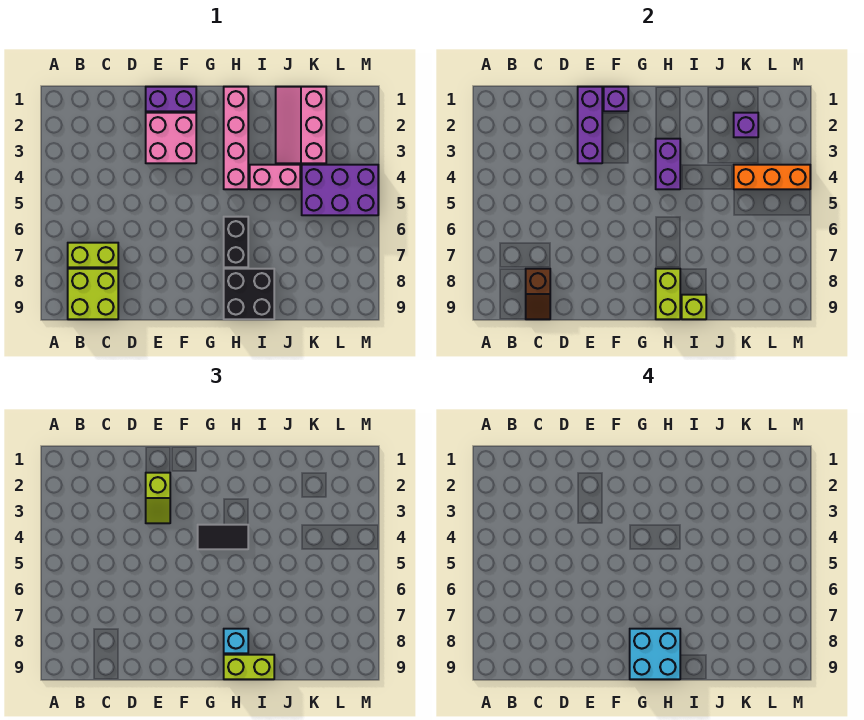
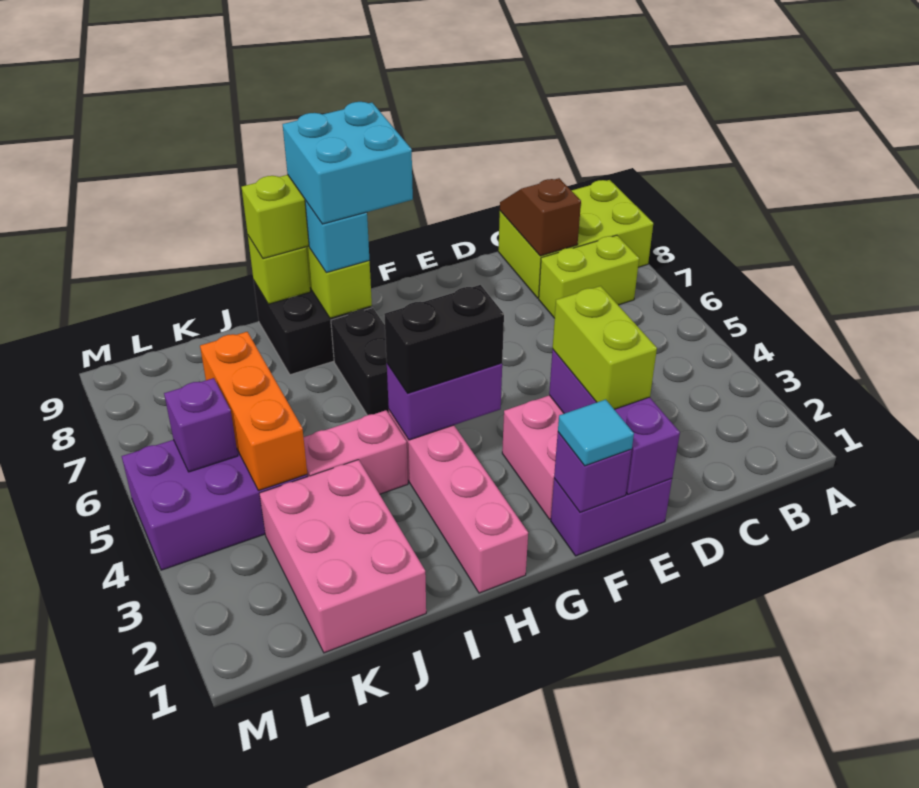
lime 2x2 brick [68,269,118,319] -> lime 2x3 brick [498,180,653,298]
lime 1x2 slope [146,473,170,523] -> lime 1x2 brick [553,286,657,409]
none -> cyan 1x1 tile [558,399,634,466]
black 1x2 tile [198,525,248,549] -> black 1x2 brick [384,285,504,393]
purple 1x2 brick [656,139,680,189] -> purple 1x2 brick turned to [387,363,502,440]
pink 2x3 slope [276,87,326,163] -> pink 2x3 brick [259,460,426,653]
purple 1x1 brick [734,113,758,137] -> purple 1x1 brick moved to [164,378,238,472]
orange 1x3 brick [734,165,810,189] -> orange 1x3 brick turned to [200,332,307,491]

